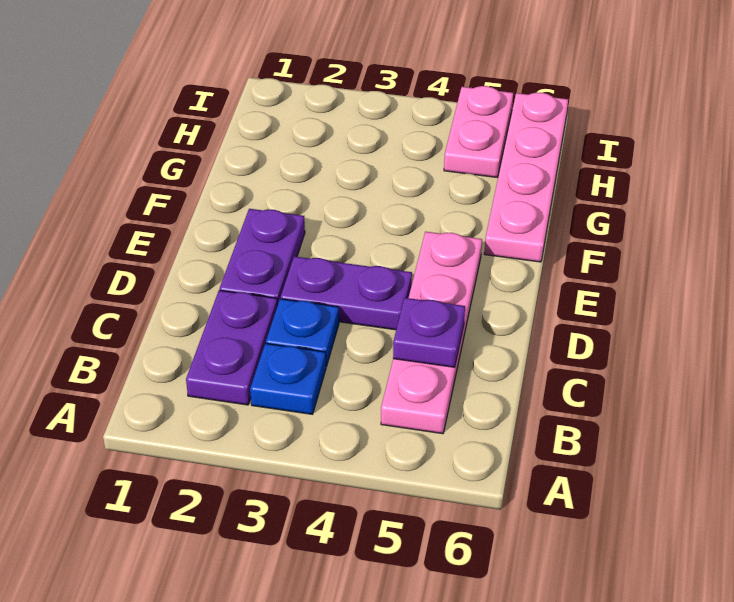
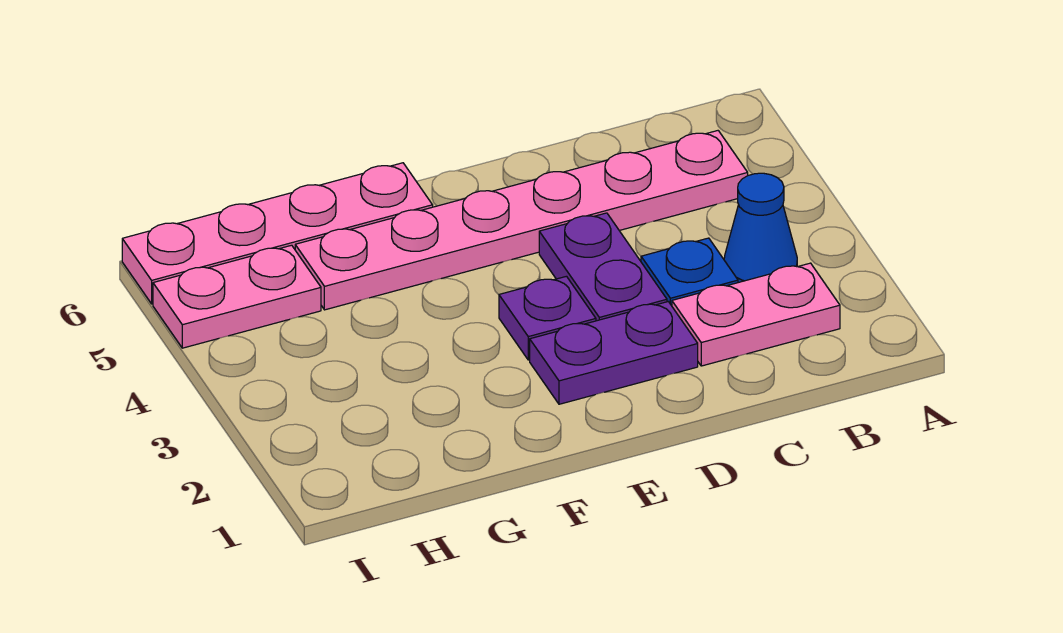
purple 1x2 plate [186,290,277,405] -> pink 1x2 plate [672,263,840,366]
blue 1x1 plate [250,344,326,414] -> blue 1x1 cone [724,173,797,283]
pink 1x4 plate [381,232,482,434] -> pink 1x6 plate [295,131,748,310]
purple 1x1 plate [393,298,465,367] -> purple 1x1 plate moved to [499,276,596,360]

